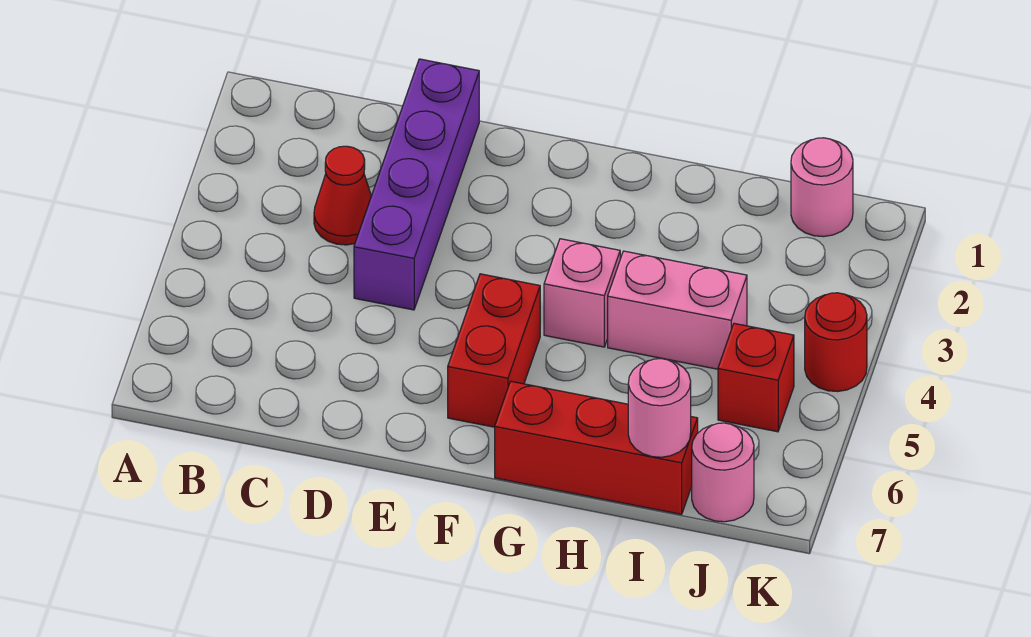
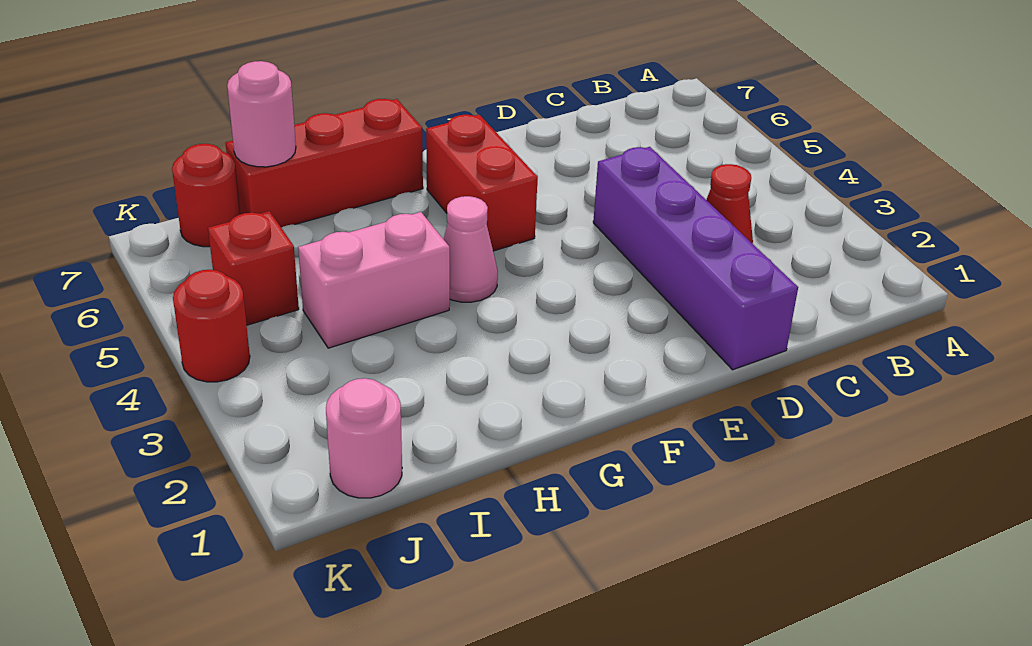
pink 1x1 brick [544,239,620,347] -> pink 1x1 cone [444,196,498,302]
pink 1x1 round brick [692,423,754,522] -> red 1x1 round brick [172,144,240,247]

